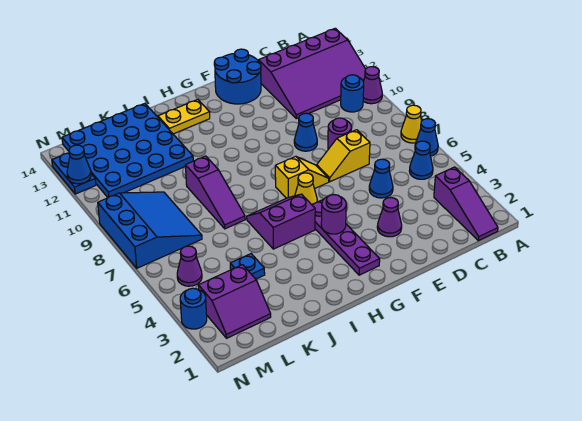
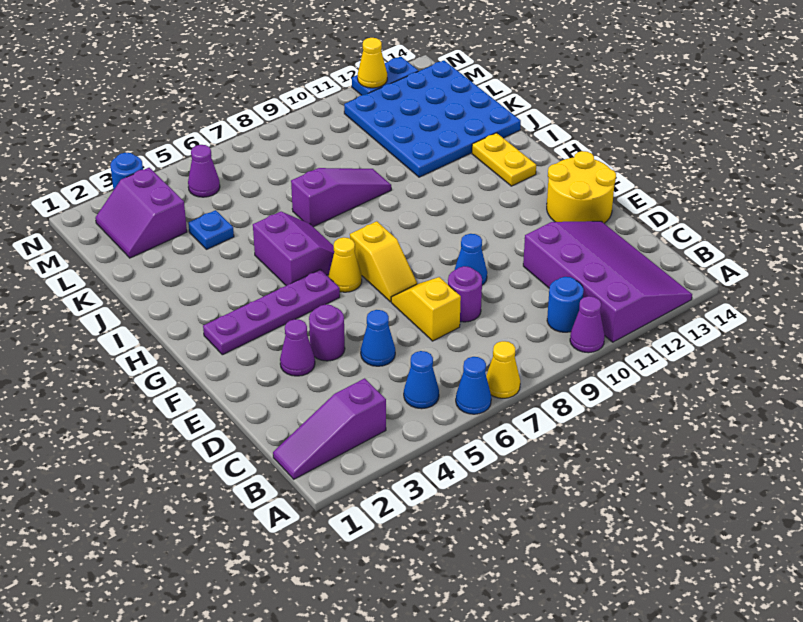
purple 3x4 slope [258,28,366,119] -> purple 3x4 slope turned to [523,221,692,342]
blue 2x2 round brick [214,49,261,104] -> yellow 2x2 round brick [547,151,616,223]
purple 1x1 round brick [321,195,346,234] -> purple 1x1 round brick moved to [309,304,345,361]
purple 1x3 slope [185,156,245,229] -> purple 1x3 slope turned to [291,168,391,227]
blue 3x3 slope [98,192,202,268] -> none
blue 1x1 cone [67,145,91,184] -> yellow 1x1 cone [358,38,387,88]

